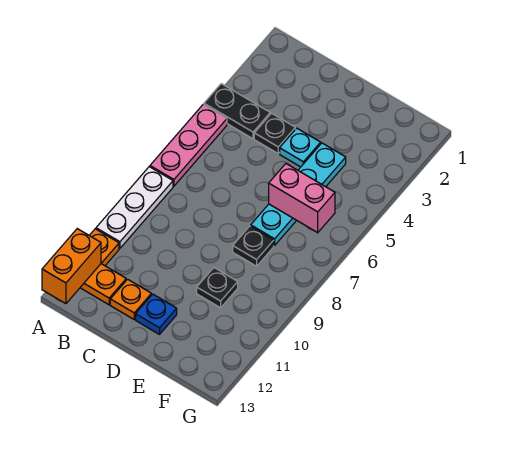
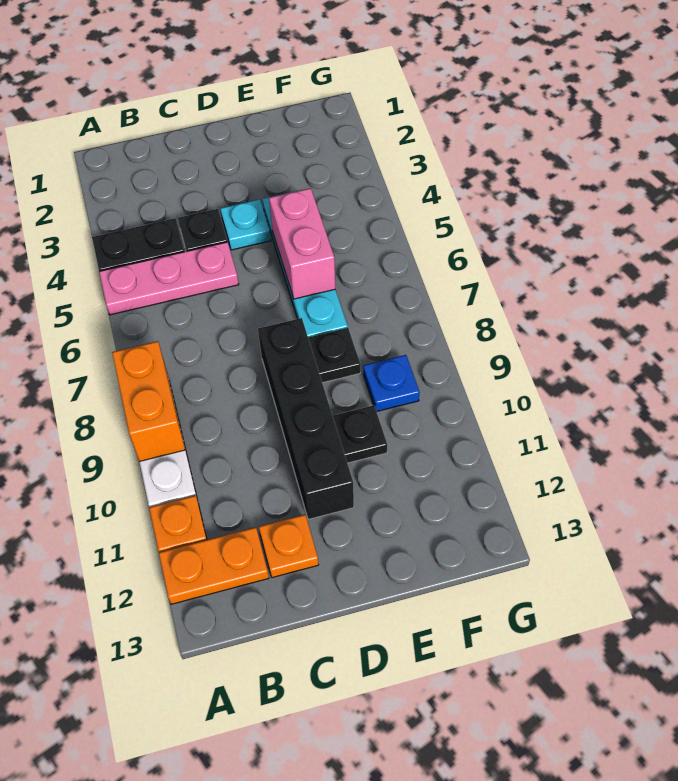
pink 1x3 plate [150,104,227,186] -> pink 1x3 plate turned to [99,242,239,315]
orange 1x2 brick [42,229,101,304] -> orange 1x2 brick moved to [112,341,185,462]
none -> black 1x4 brick [258,318,354,519]
blue 1x1 plate [136,294,177,334] -> blue 1x1 plate moved to [363,355,420,412]
pink 1x2 brick [269,164,335,233] -> pink 1x2 brick turned to [269,188,335,299]

